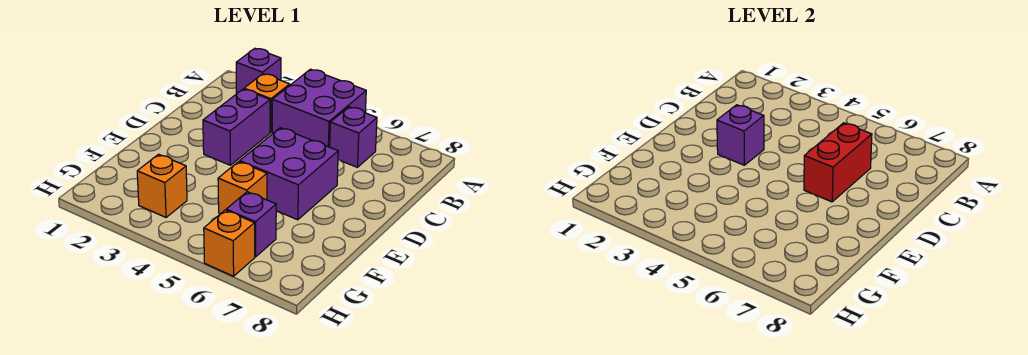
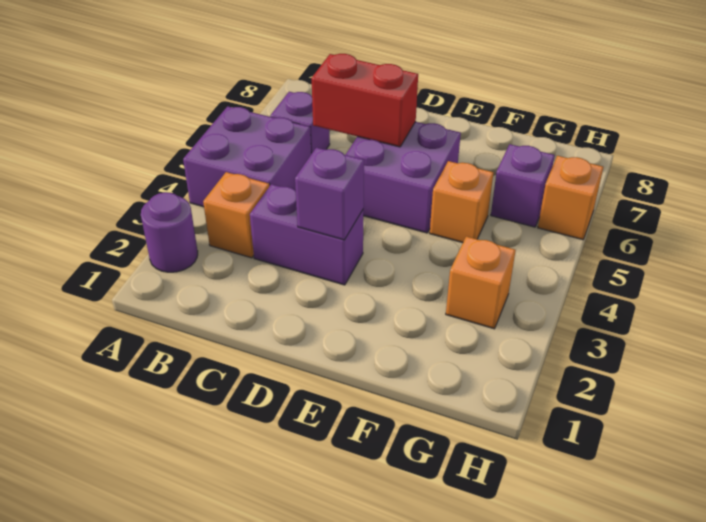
purple 1x1 brick [236,48,281,93] -> purple 1x1 round brick [141,192,198,272]

